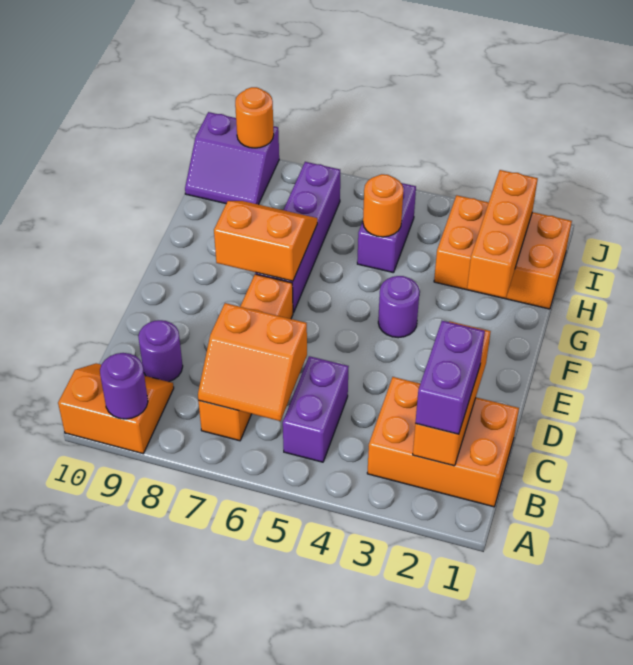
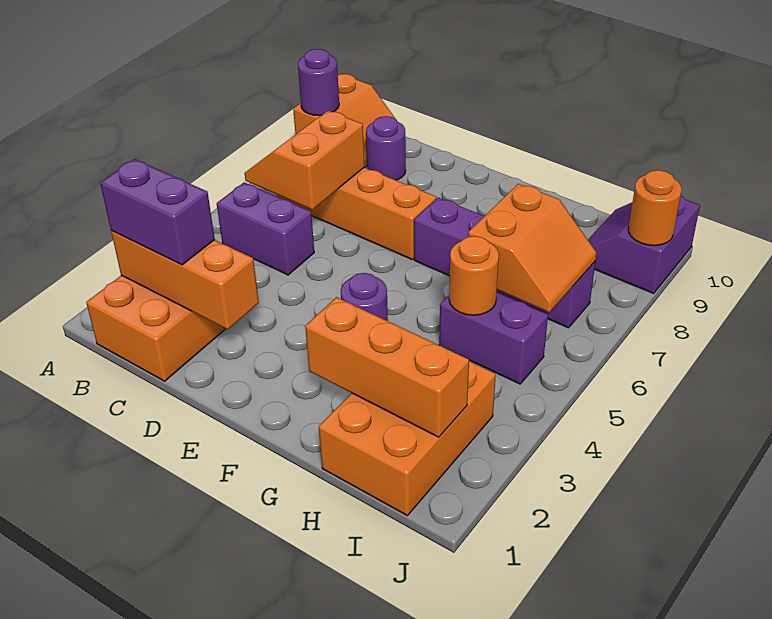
orange 2x2 slope [214,201,317,281] -> orange 2x2 slope moved to [468,184,597,312]

